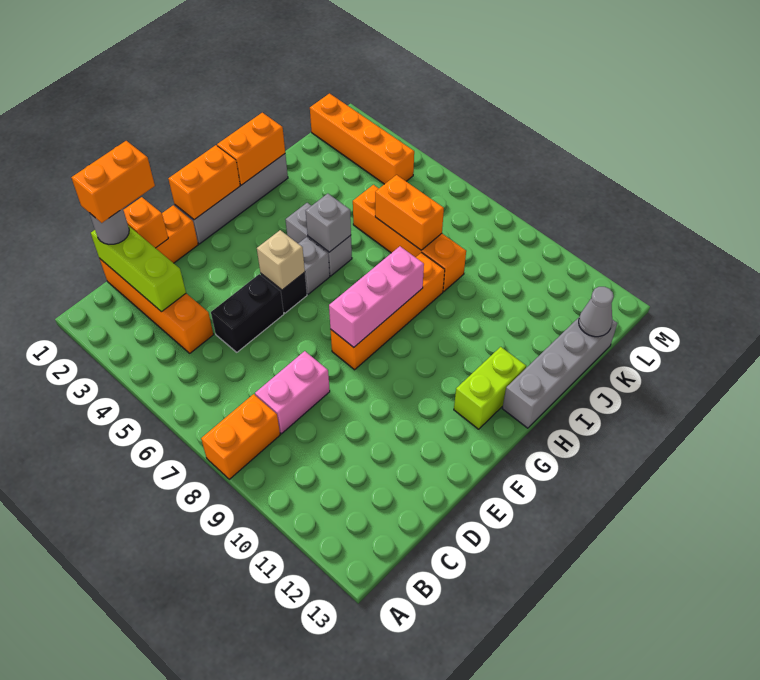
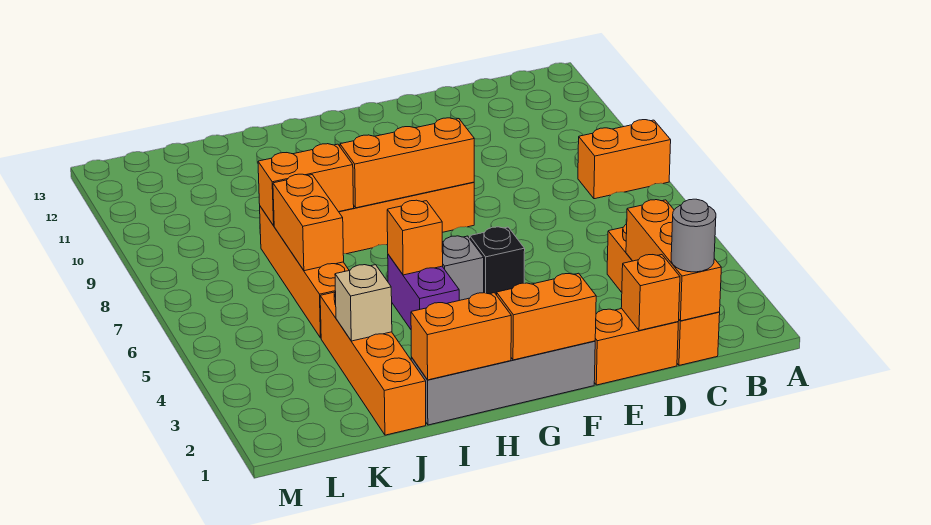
lime 1x3 brick [91,226,186,312] -> orange 1x3 brick [626,200,721,321]
orange 1x2 brick [71,141,155,223] -> orange 1x2 brick moved to [258,144,354,225]
pink 1x2 brick [255,351,330,434] -> none
black 1x2 brick [211,274,284,352] -> none
tan 1x1 brick [257,230,305,290] -> tan 1x1 brick moved to [335,265,392,341]
pink 1x3 brick [329,246,424,347] -> orange 1x3 brick [340,118,474,208]
lime 1x2 brick [454,347,526,429] -> none
grey 1x2 brick [285,203,352,276] -> purple 1x2 brick [388,255,459,329]
grey 1x1 brick [306,194,351,252] -> orange 1x1 brick [387,200,443,275]
grey 1x4 brick [502,317,617,428] -> none
grey 1x1 cone [579,287,614,337] -> none
orange 1x4 brick [310,94,414,184] -> orange 1x4 brick moved to [320,292,426,435]

